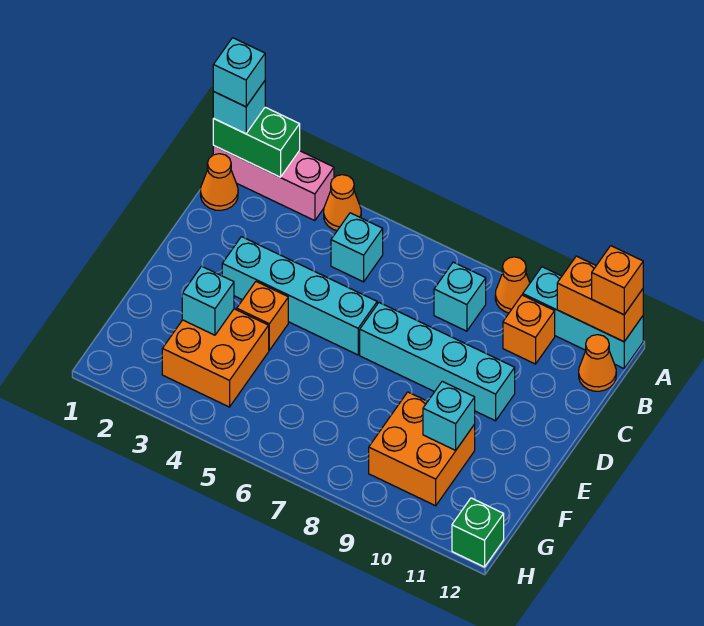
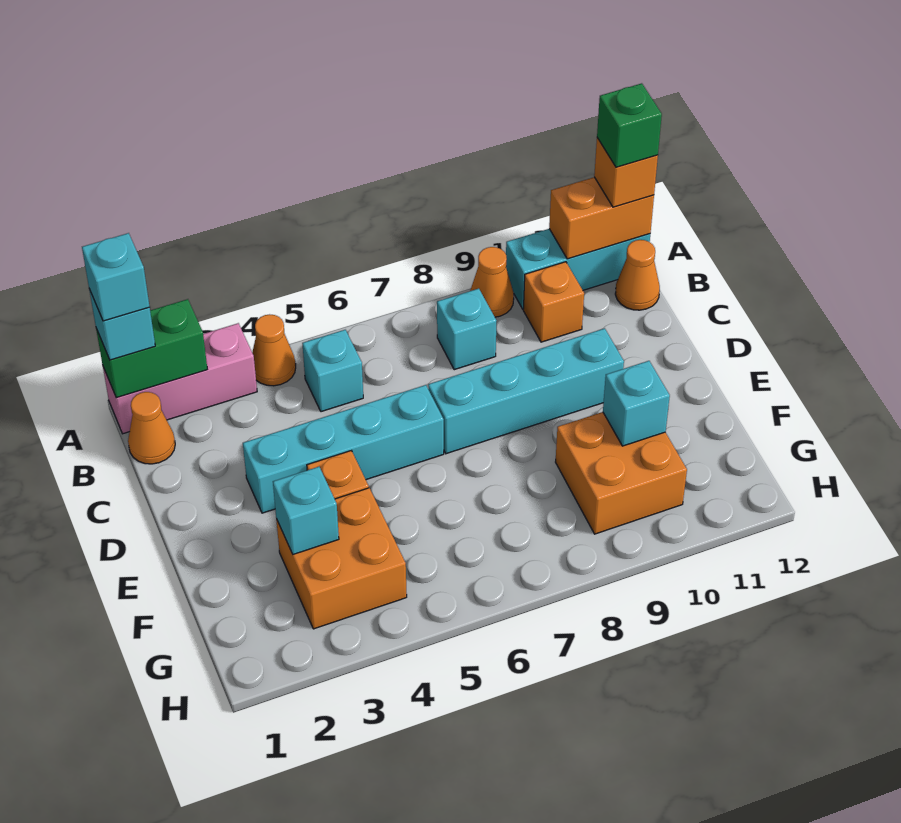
green 1x1 brick [452,498,504,567] -> green 1x1 brick moved to [597,83,662,167]

